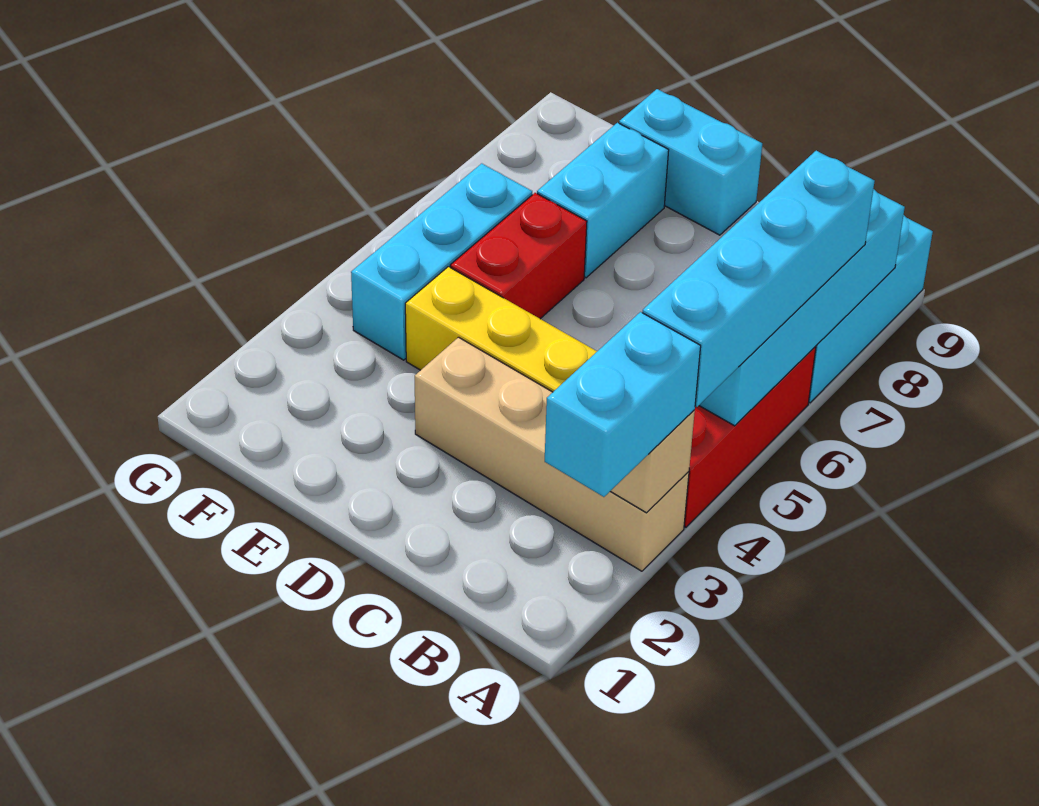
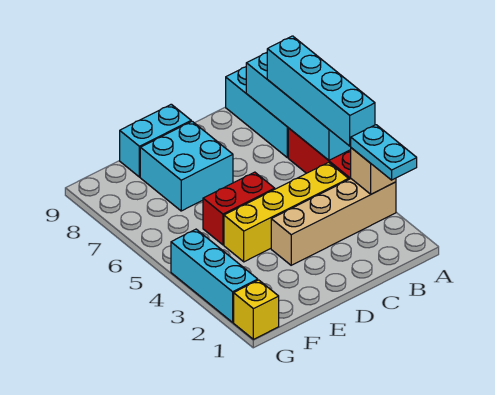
cyan 1x2 brick [545,312,701,497] -> cyan 1x2 plate [351,125,417,180]
red 1x2 brick [450,193,587,319] -> red 1x2 brick turned to [203,172,275,245]
cyan 1x2 brick [537,123,669,278] -> cyan 2x2 brick [140,121,233,211]
cyan 1x3 brick [351,164,532,360] -> cyan 1x3 brick moved to [171,229,258,322]
none -> yellow 1x1 brick [234,280,279,339]

